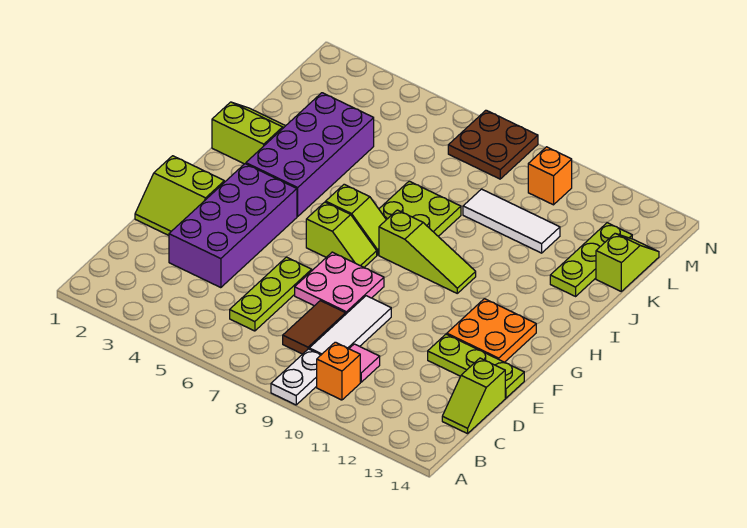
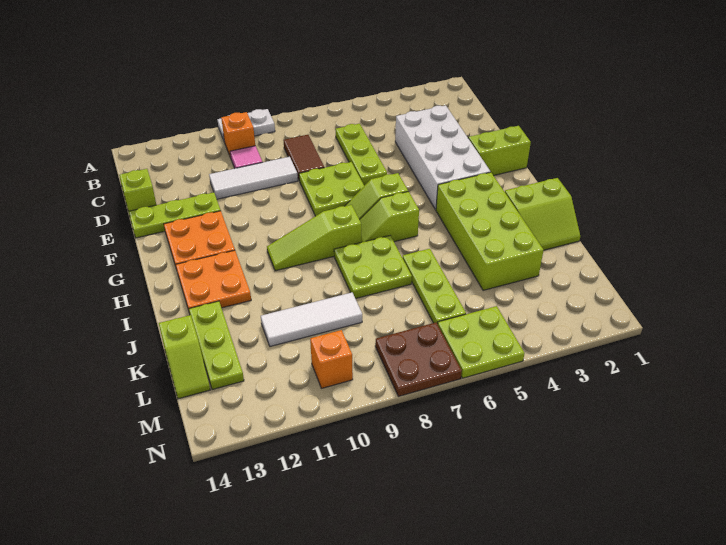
white 1x2 plate [271,349,320,405] -> white 1x2 plate turned to [217,109,275,140]
white 1x3 tile [309,296,391,355] -> white 1x3 tile turned to [209,157,298,199]
purple 2x4 brick [169,164,297,288] -> white 2x4 brick [395,105,491,210]
pink 2x2 plate [295,252,384,314] -> lime 2x2 plate [299,162,364,216]
purple 2x4 brick [246,93,374,216] -> lime 2x4 brick [436,172,544,290]
none -> orange 2x2 plate [176,250,251,310]
none -> lime 1x3 plate [403,249,466,324]
none -> lime 2x2 plate [438,306,525,378]

